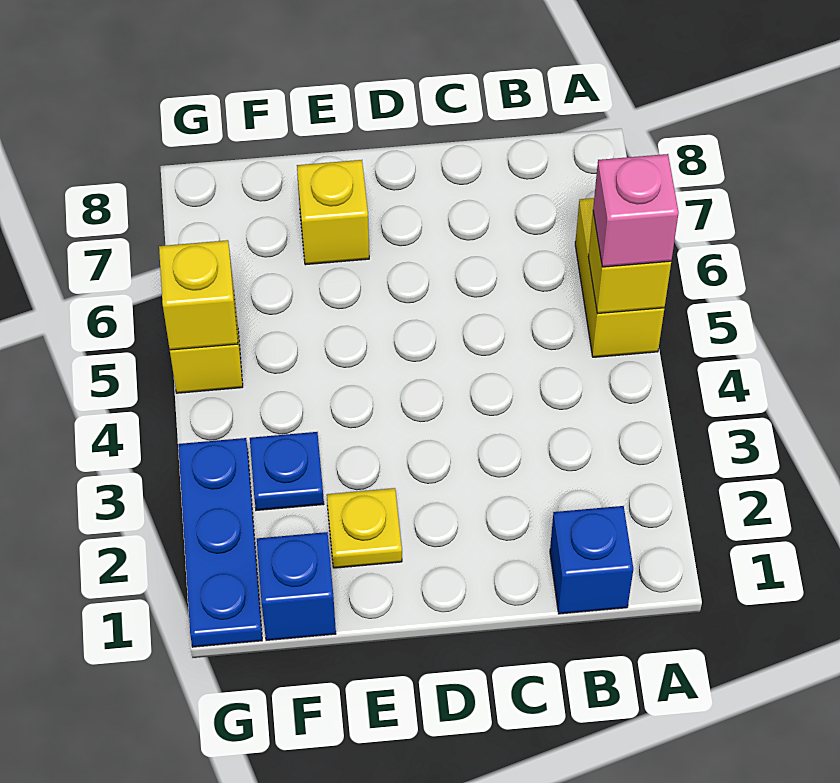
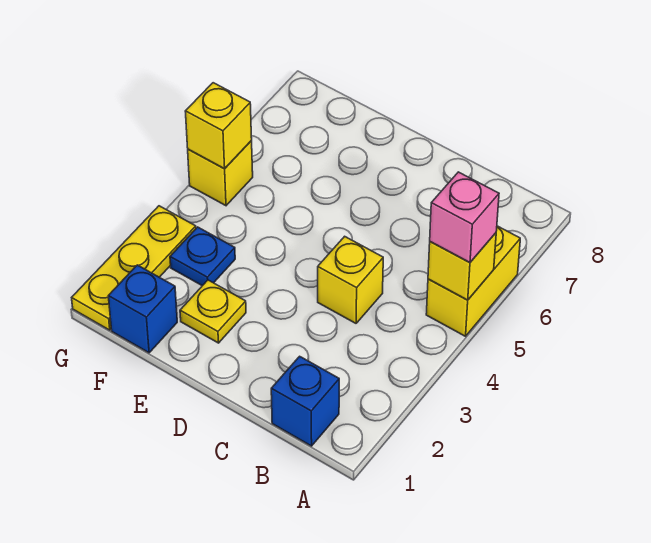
yellow 1x1 brick [297,160,369,265] -> yellow 1x1 brick moved to [318,236,383,323]
blue 1x3 plate [178,438,262,647] -> yellow 1x3 plate [72,206,196,330]

